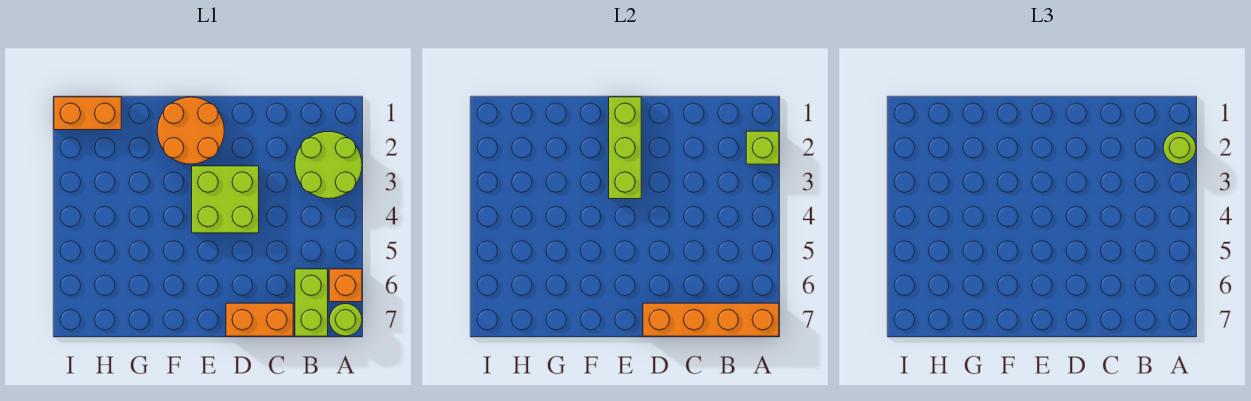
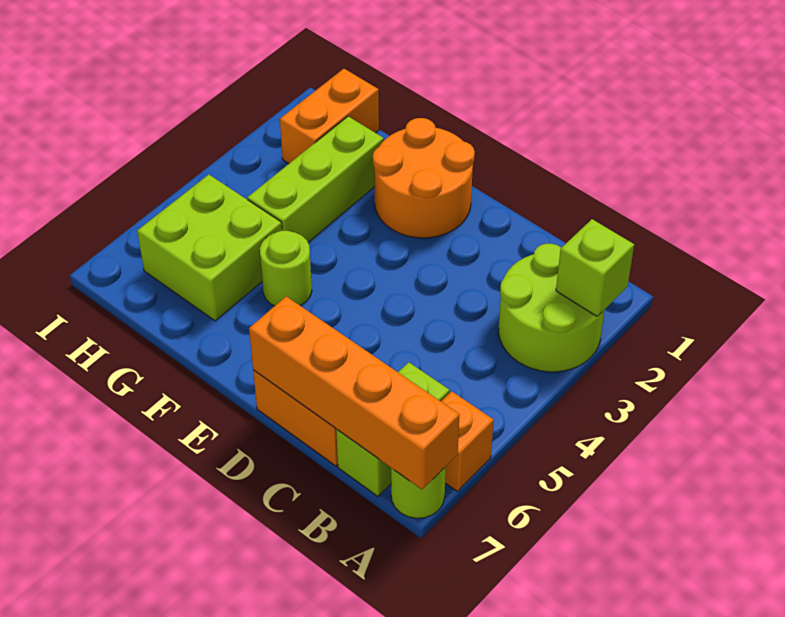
lime 1x1 round brick [1163,131,1196,164] -> lime 1x1 round brick moved to [260,231,312,306]
lime 2x2 brick [192,166,259,233] -> lime 2x2 brick moved to [137,175,282,321]
lime 1x3 brick [609,97,641,199] -> lime 1x3 brick moved to [247,116,384,243]
orange 1x2 brick [54,97,121,130] -> orange 1x2 brick turned to [280,69,379,164]

